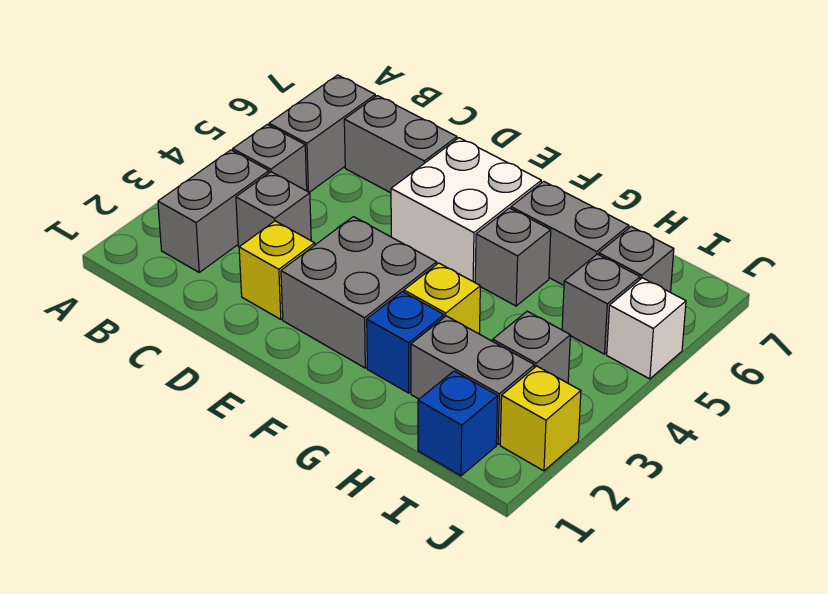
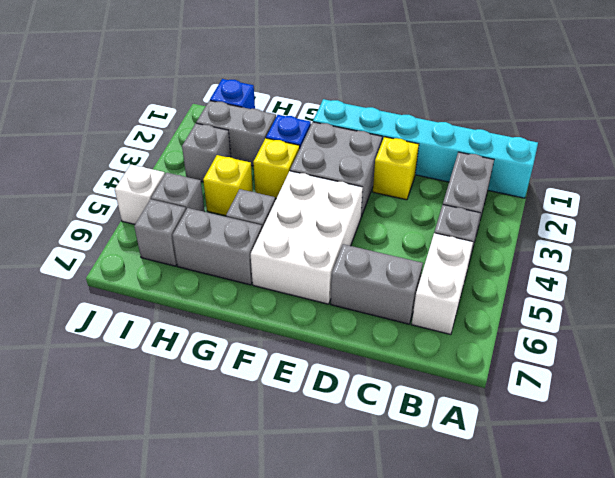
none -> cyan 1x6 brick [313,99,538,198]
grey 1x2 brick [269,75,376,192] -> white 1x2 brick [412,233,473,335]
grey 1x1 brick [236,172,311,247] -> none
white 2x2 brick [391,138,541,282] -> white 2x3 brick [251,171,363,304]
yellow 1x1 brick [500,366,581,471] -> yellow 1x1 brick moved to [203,155,253,216]

